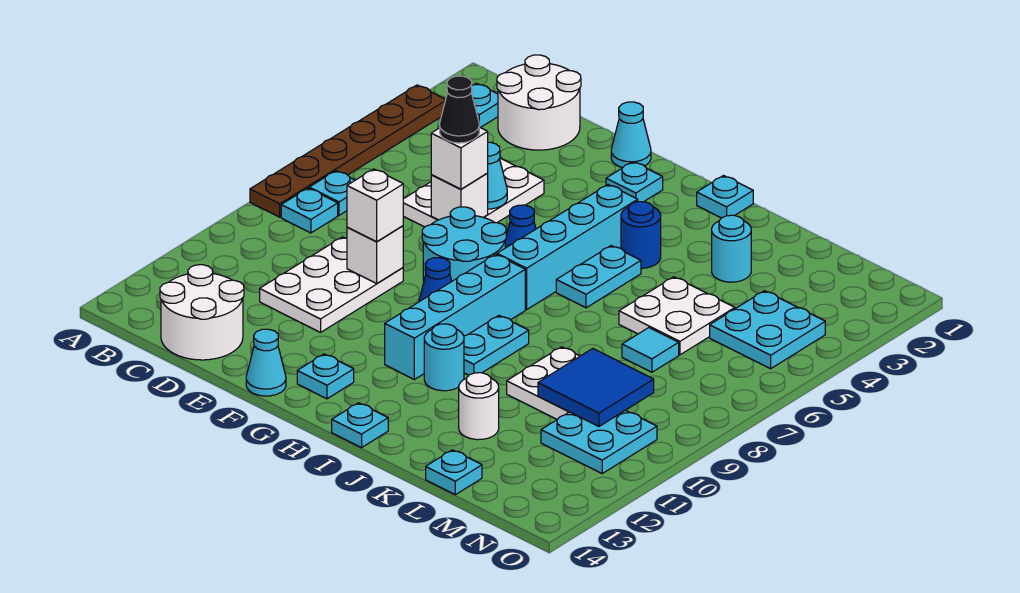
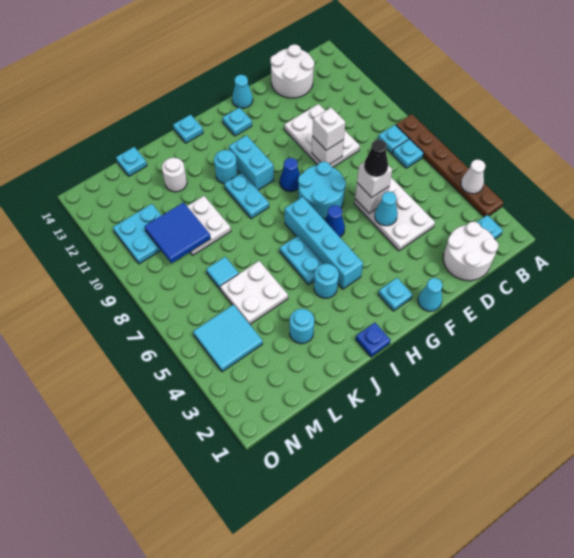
none -> white 1x1 cone [461,160,485,194]
cyan 1x4 brick [385,254,525,379] -> cyan 1x2 brick [229,135,274,190]
cyan 1x1 plate [697,176,753,218] -> blue 1x1 plate [356,323,391,357]
blue 1x1 round brick [621,202,661,268] -> cyan 1x1 round brick [314,264,339,298]
cyan 2x2 plate [710,291,825,369] -> cyan 2x2 tile [193,305,263,372]

